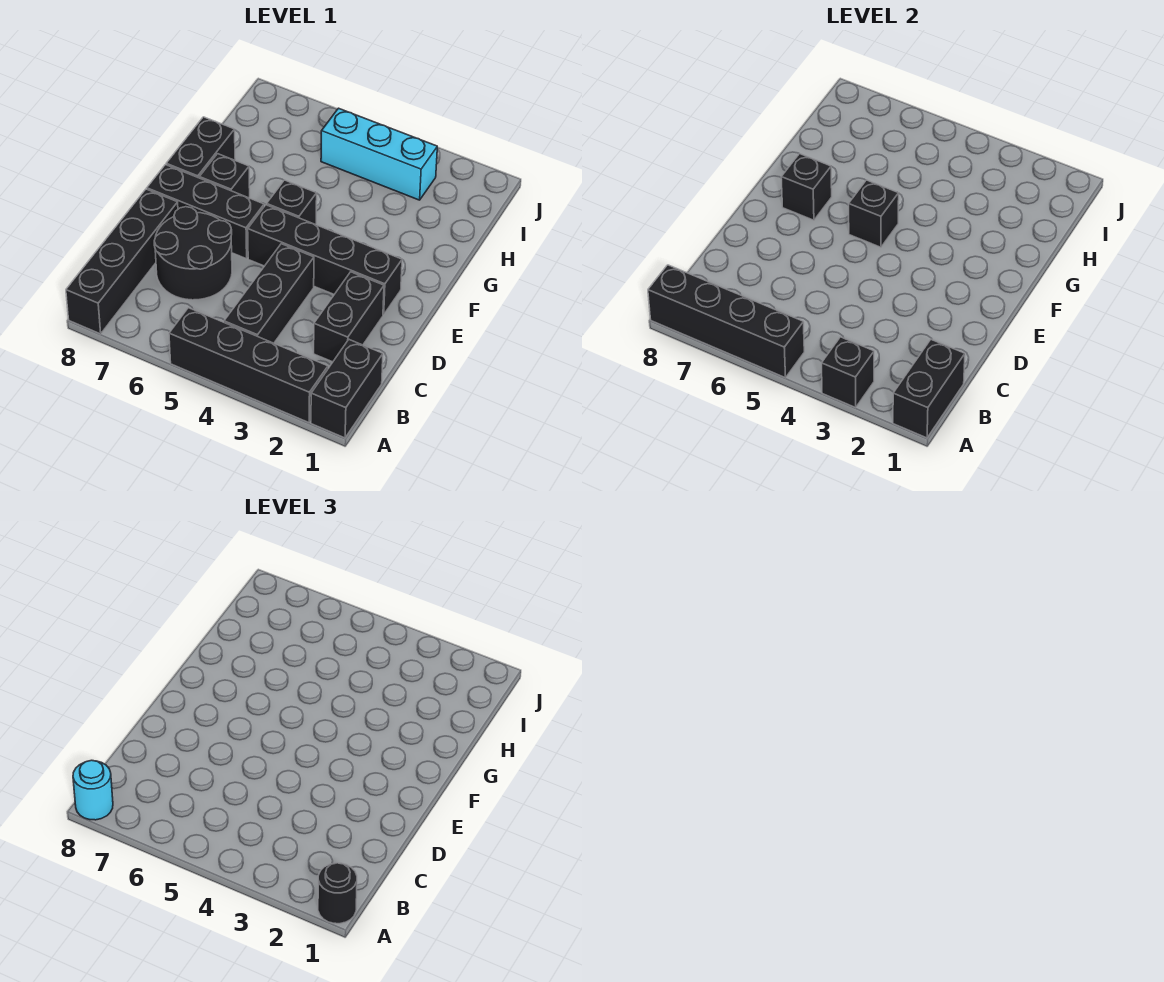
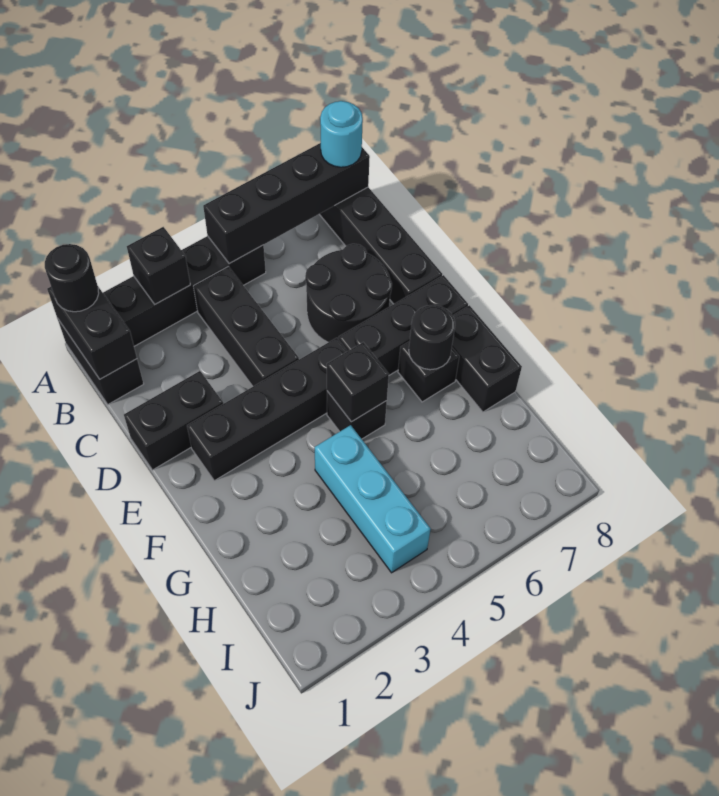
black 1x2 brick [314,272,384,362] -> black 1x2 brick turned to [124,371,223,470]
black 1x1 brick [781,154,832,220] -> black 1x1 round brick [409,305,455,370]
cyan 1x3 brick [321,108,437,200] -> cyan 1x3 brick turned to [315,425,431,573]

